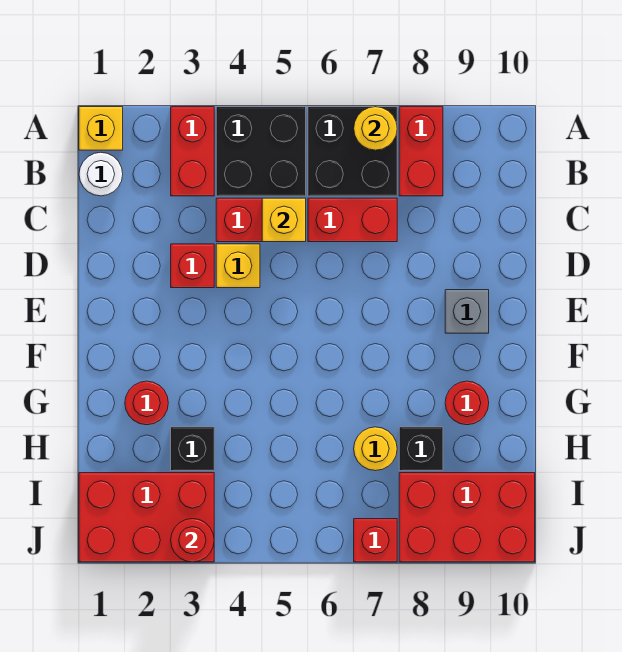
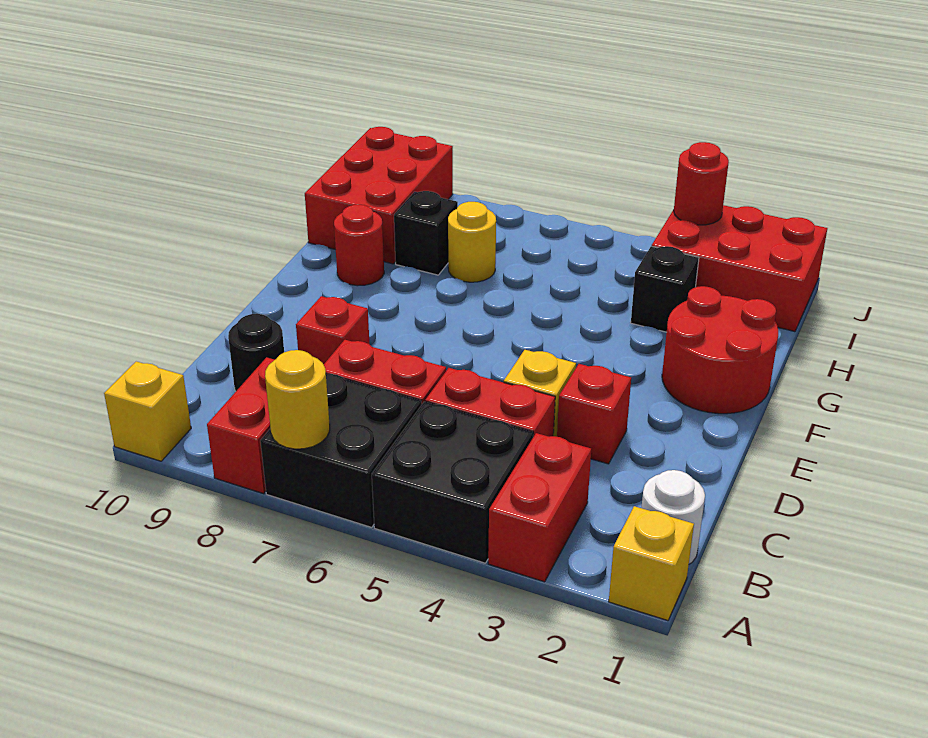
yellow 1x1 brick [262,198,306,242] -> yellow 1x1 brick moved to [104,361,191,461]
none -> black 1x1 round brick [228,314,284,391]
grey 1x1 brick [445,290,489,333] -> none
red 1x1 round brick [125,381,168,425] -> red 2x2 round brick [662,286,778,414]
red 2x3 brick [399,473,535,562] -> red 2x3 brick turned to [305,127,453,264]
red 1x1 brick [354,519,397,562] -> red 1x1 brick moved to [296,296,370,364]

